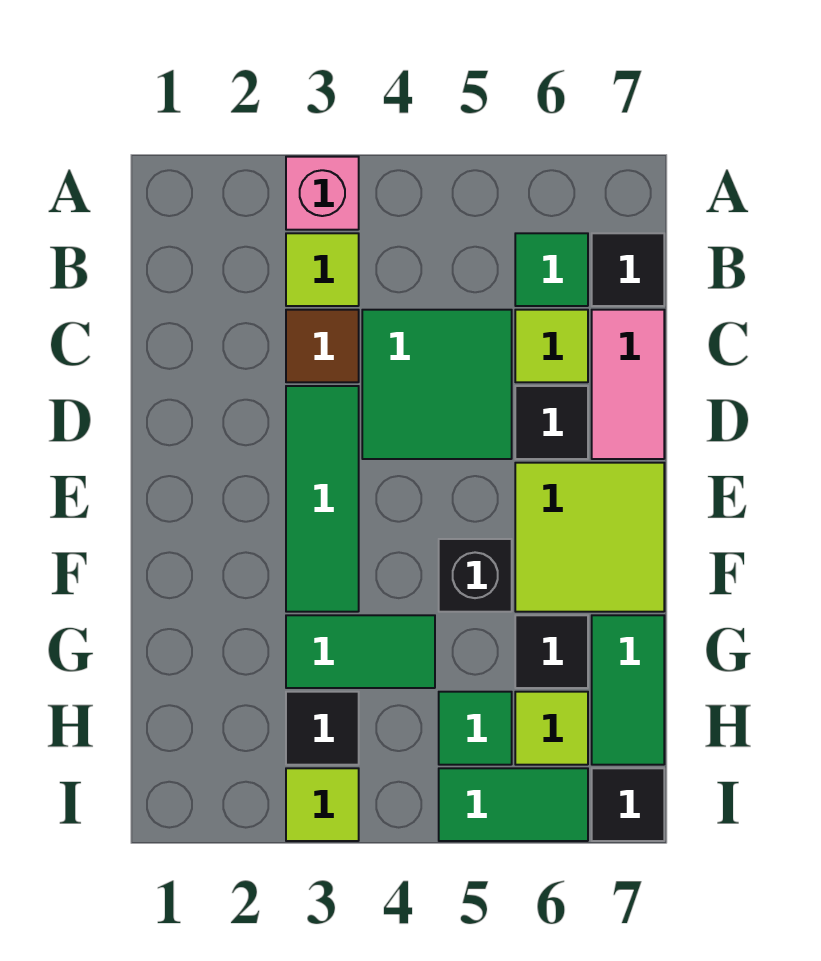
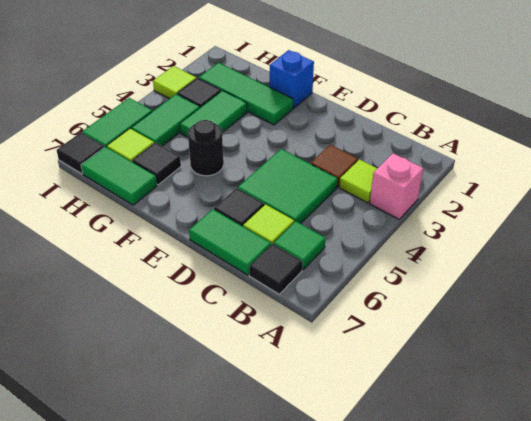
pink 1x2 tile [592,310,664,459] -> green 1x2 tile [189,209,271,275]
green 1x3 tile [286,386,359,612] -> green 1x3 tile moved to [199,63,294,125]
lime 2x2 tile [515,463,664,612] -> none
none -> blue 1x1 brick [270,50,314,108]
black 1x1 brick [439,539,512,612] -> black 1x1 round brick [188,120,224,176]
green 1x1 tile [439,692,512,765] -> green 1x2 tile [131,94,200,146]

